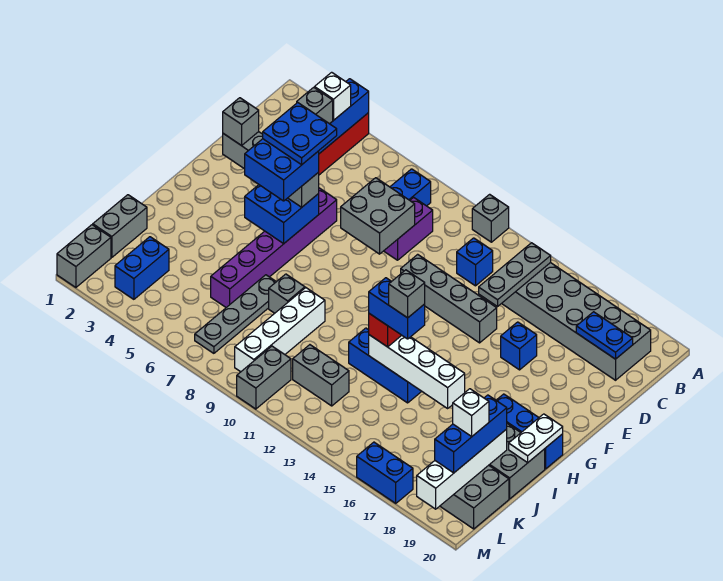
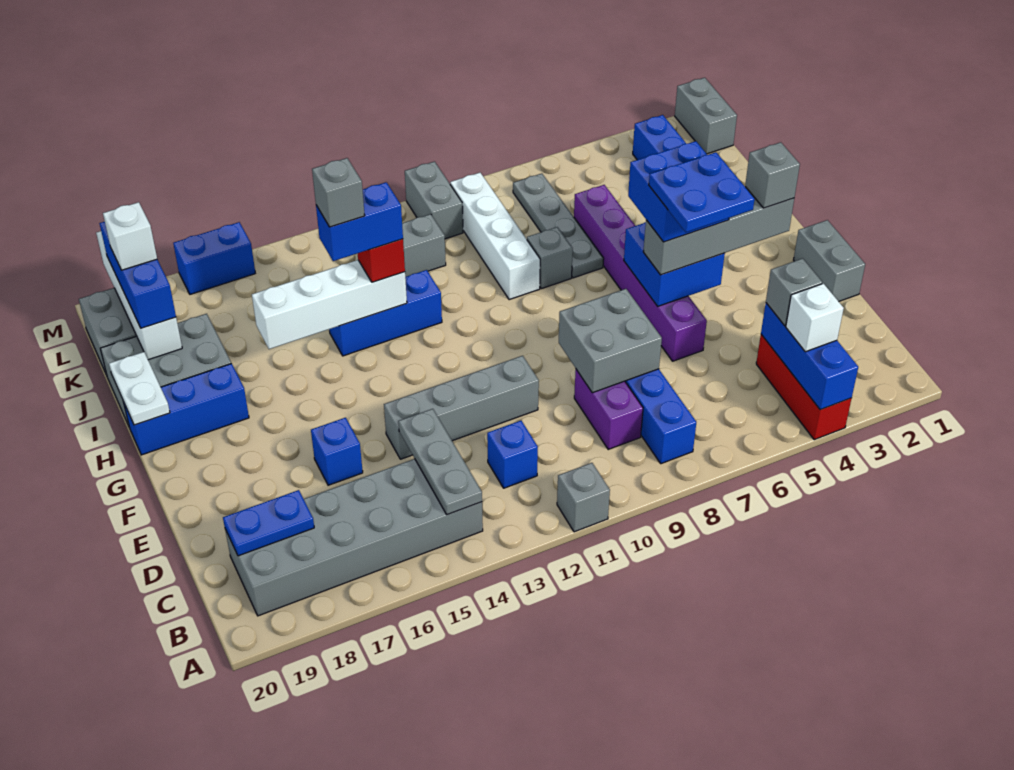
grey 1x2 brick [93,195,147,257] -> grey 1x2 brick moved to [794,220,865,302]

